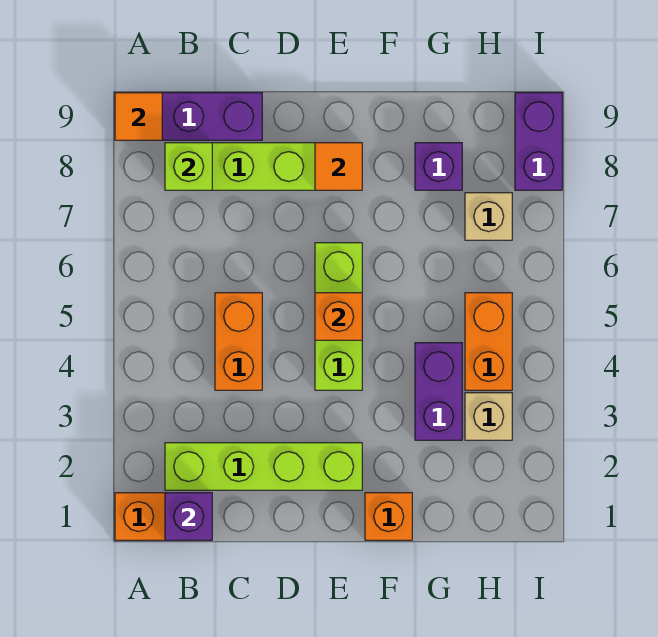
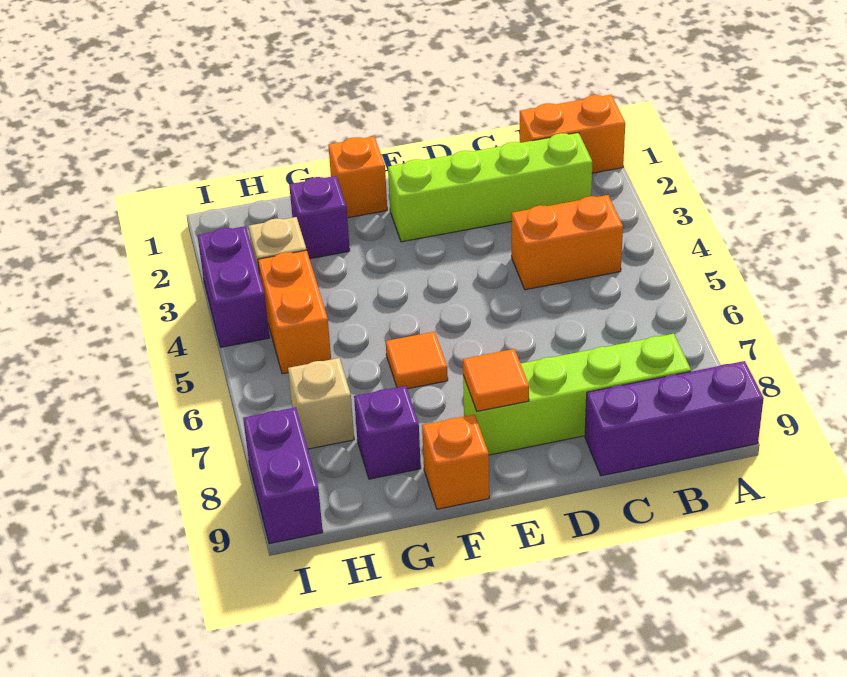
orange 1x1 tile [115,93,162,140] -> orange 1x1 tile moved to [386,332,448,389]
purple 1x1 brick [165,493,212,540] -> purple 1x1 brick moved to [289,176,350,259]
lime 1x1 brick [165,143,212,190] -> none
orange 1x2 brick [215,293,262,390] -> orange 1x2 brick turned to [512,195,623,290]
lime 1x3 brick [315,243,362,390] -> none
orange 1x1 brick [315,293,362,340] -> orange 1x1 brick moved to [422,415,489,509]
purple 1x2 brick [415,343,462,440] -> purple 1x2 brick moved to [197,226,270,347]

